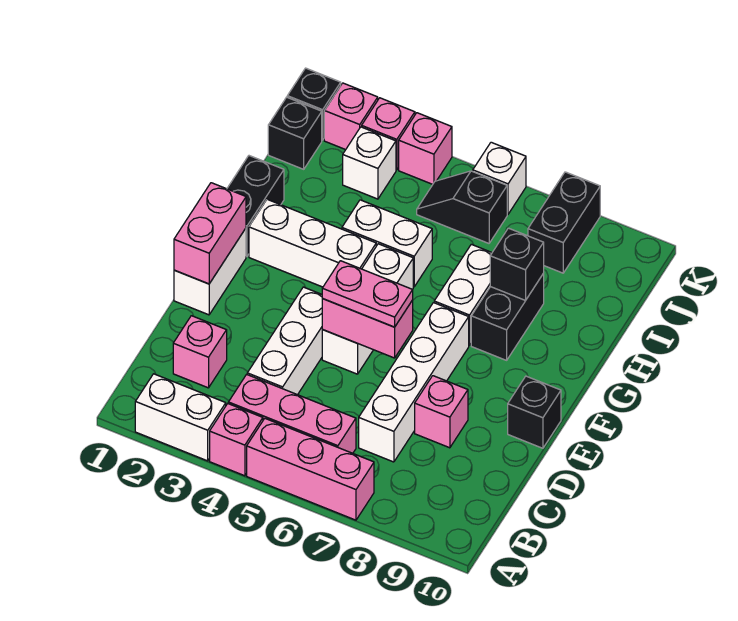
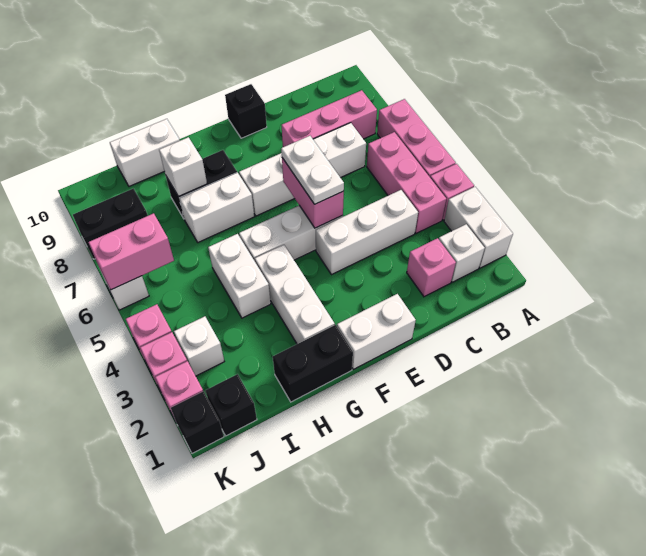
none -> white 1x1 brick [439,224,485,282]
pink 1x1 brick [415,376,468,448] -> pink 1x3 brick [282,90,377,147]
pink 1x2 brick [174,183,246,284] -> pink 1x2 brick moved to [88,213,174,290]
pink 1x2 plate [322,261,413,327] -> white 1x2 plate [281,136,344,204]
black 1x1 brick [490,228,544,300] -> white 1x1 brick [159,137,207,197]
none -> white 1x2 brick [110,119,180,186]
black 1x2 slope [417,171,507,243] -> none

